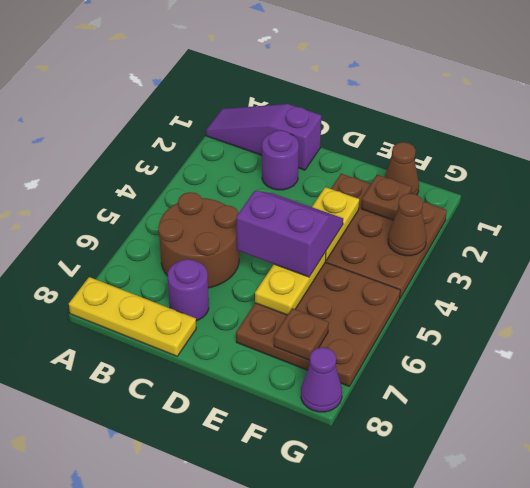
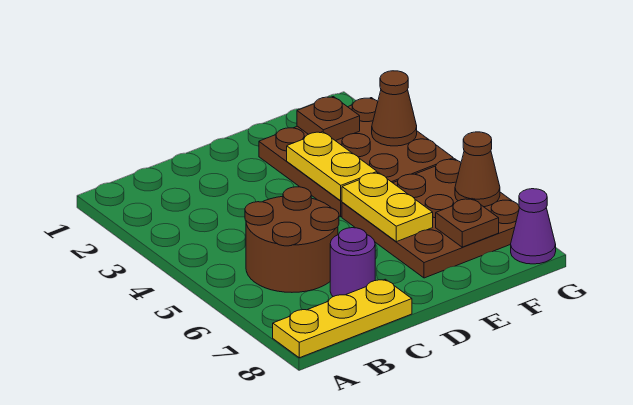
purple 1x3 slope [206,104,321,170] -> none
purple 1x1 round brick [262,130,299,190] -> none
purple 2x2 slope [236,191,343,277] -> none
brown 1x1 cone [385,142,419,195] -> brown 1x1 cone moved to [455,132,500,207]

